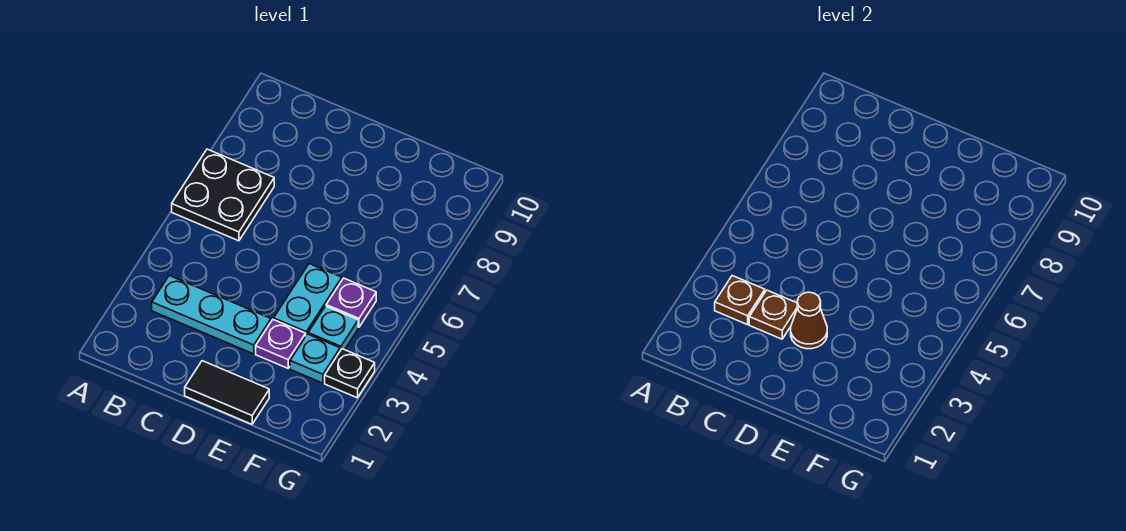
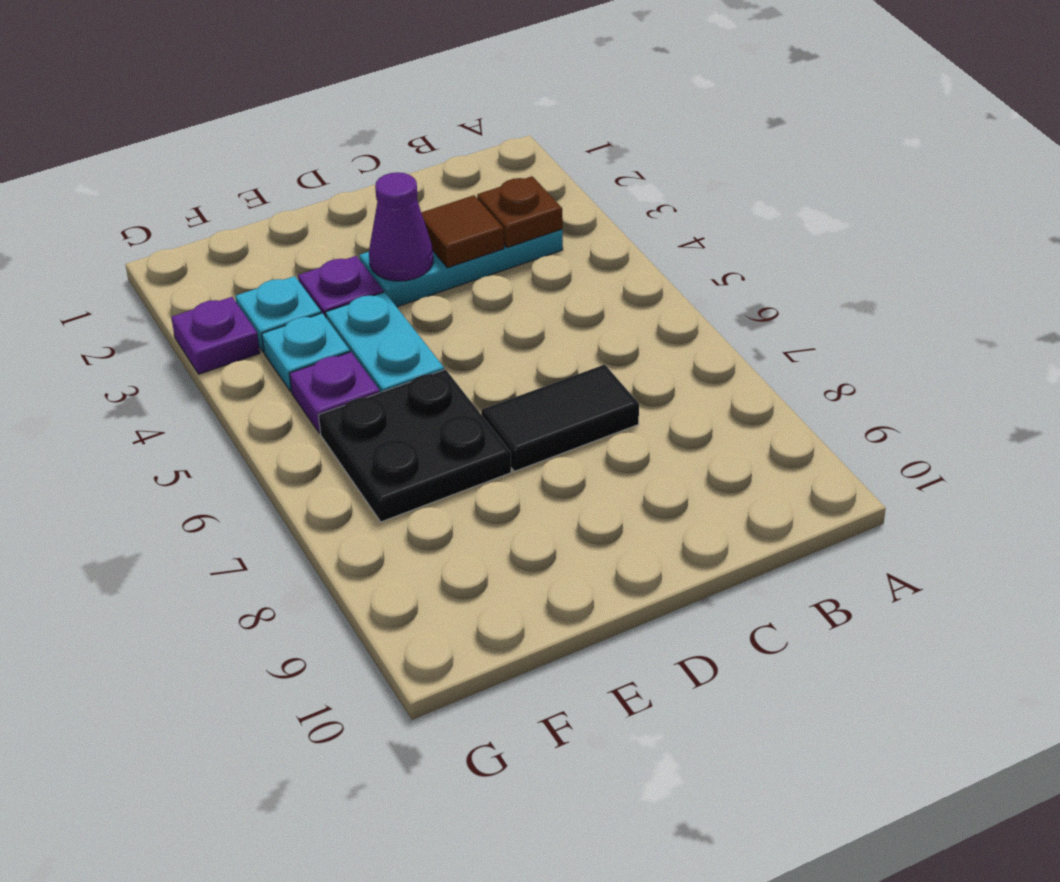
black 2x2 plate [172,149,274,241] -> black 2x2 plate moved to [318,370,511,522]
brown 1x1 plate [749,290,797,339] -> brown 1x1 tile [421,195,504,268]
black 1x2 tile [185,361,269,424] -> black 1x2 tile moved to [481,365,639,471]
brown 1x1 cone [791,292,827,349] -> purple 1x1 cone [369,172,433,281]
black 1x1 plate [325,349,375,398] -> purple 1x1 plate [171,297,260,374]

